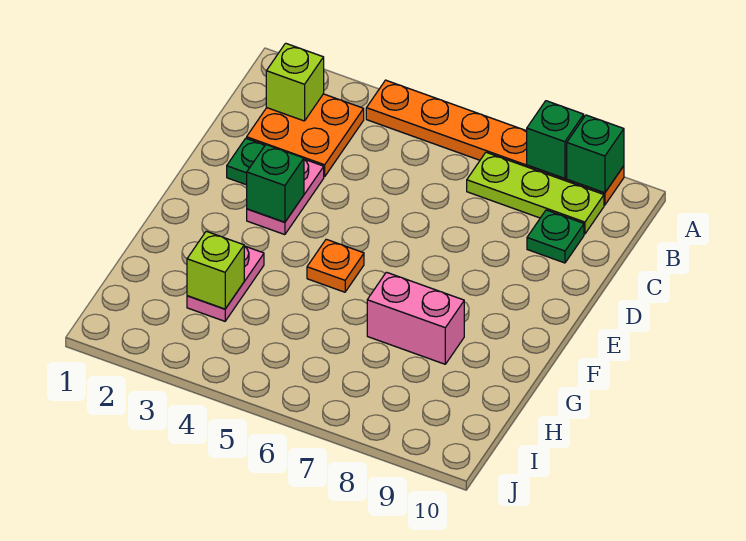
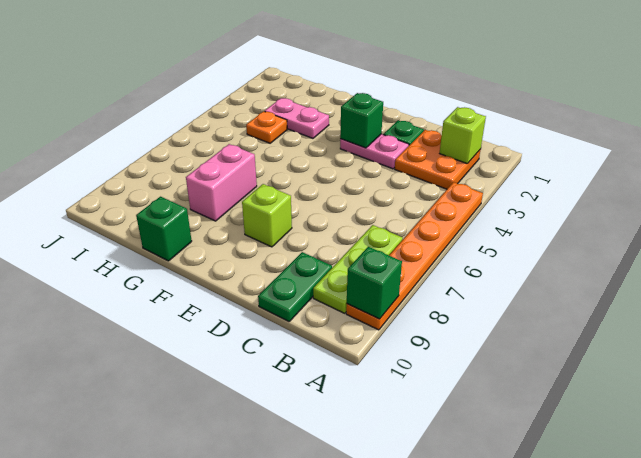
green 1x1 brick [527,101,584,178] -> green 1x1 brick moved to [136,197,192,261]
green 1x1 plate [527,210,584,263] -> green 1x2 plate [258,252,332,321]
orange 1x1 plate [307,239,364,292] -> orange 1x1 plate moved to [246,111,287,143]
lime 1x1 brick [187,231,244,309] -> lime 1x1 brick moved to [242,184,292,247]

